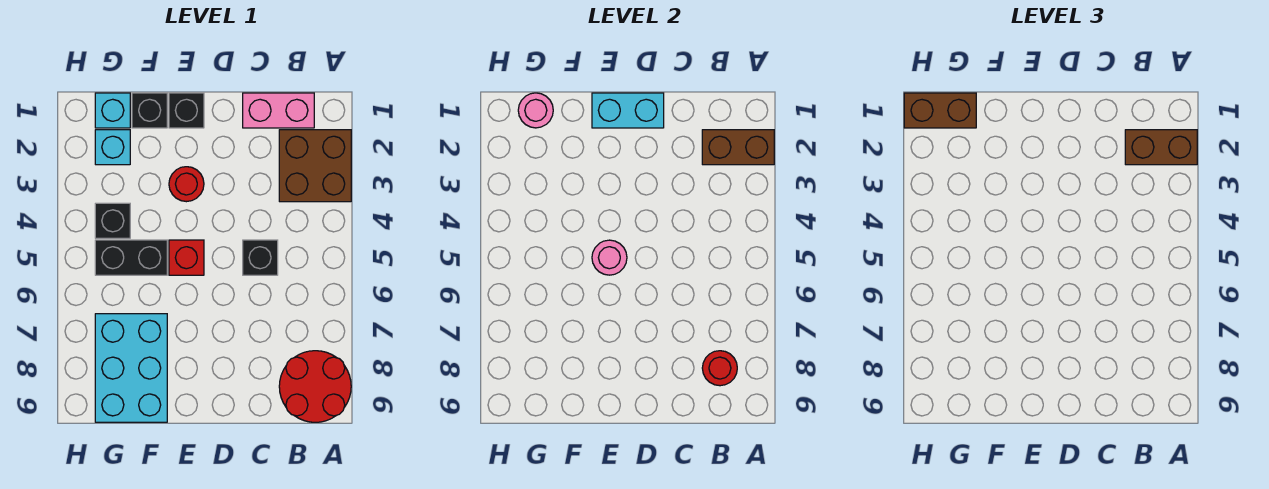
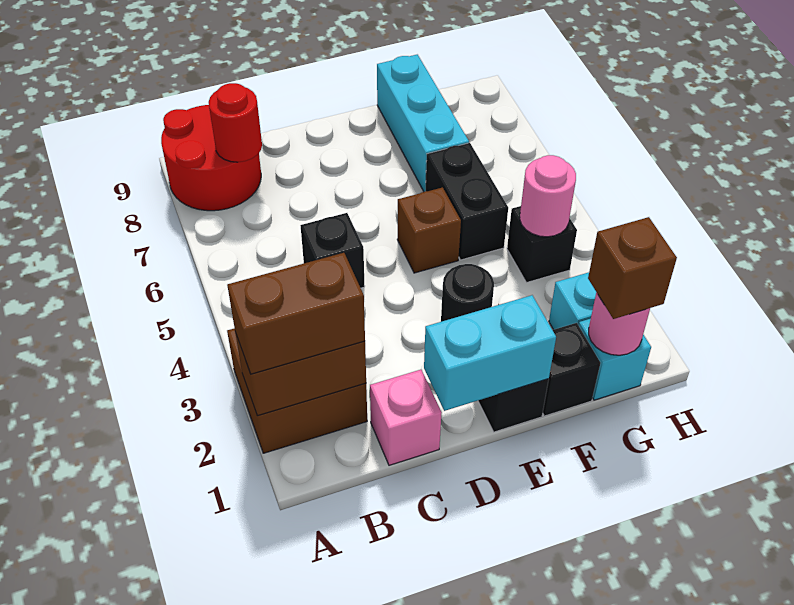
pink 1x2 brick [243,93,314,128] -> pink 1x1 brick [370,370,442,465]
red 1x1 round brick [169,167,204,202] -> black 1x1 round brick [441,264,494,322]
red 1x1 brick [169,240,204,275] -> brown 1x1 brick [397,187,461,273]
pink 1x1 round brick [592,240,627,275] -> pink 1x1 round brick moved to [520,155,576,237]
black 1x2 brick [95,240,167,275] -> black 1x2 brick turned to [426,143,508,260]
cyan 2x3 brick [95,314,167,422] -> cyan 1x3 brick [377,55,469,192]
brown 1x2 brick [904,93,976,128] -> brown 1x1 brick [588,217,677,319]

